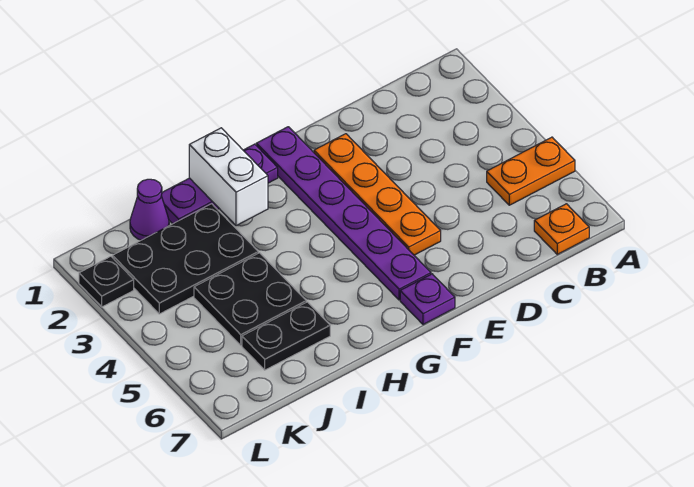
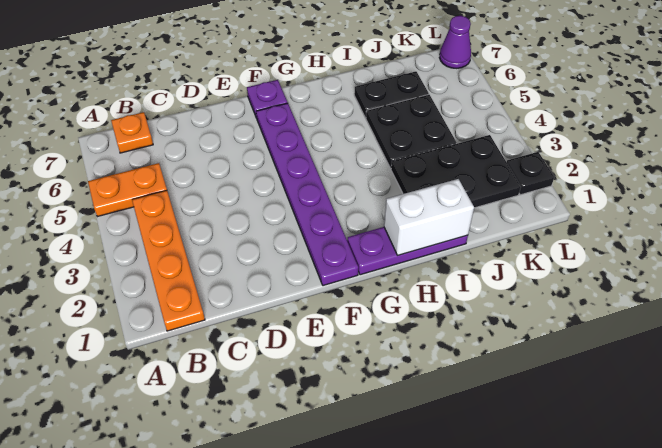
orange 1x4 plate [314,134,441,255] -> orange 1x4 plate moved to [132,191,205,331]
white 1x2 brick [189,128,268,226] -> white 1x2 brick turned to [384,179,474,255]
purple 1x1 cone [130,179,169,240] -> purple 1x1 cone moved to [439,16,471,68]

